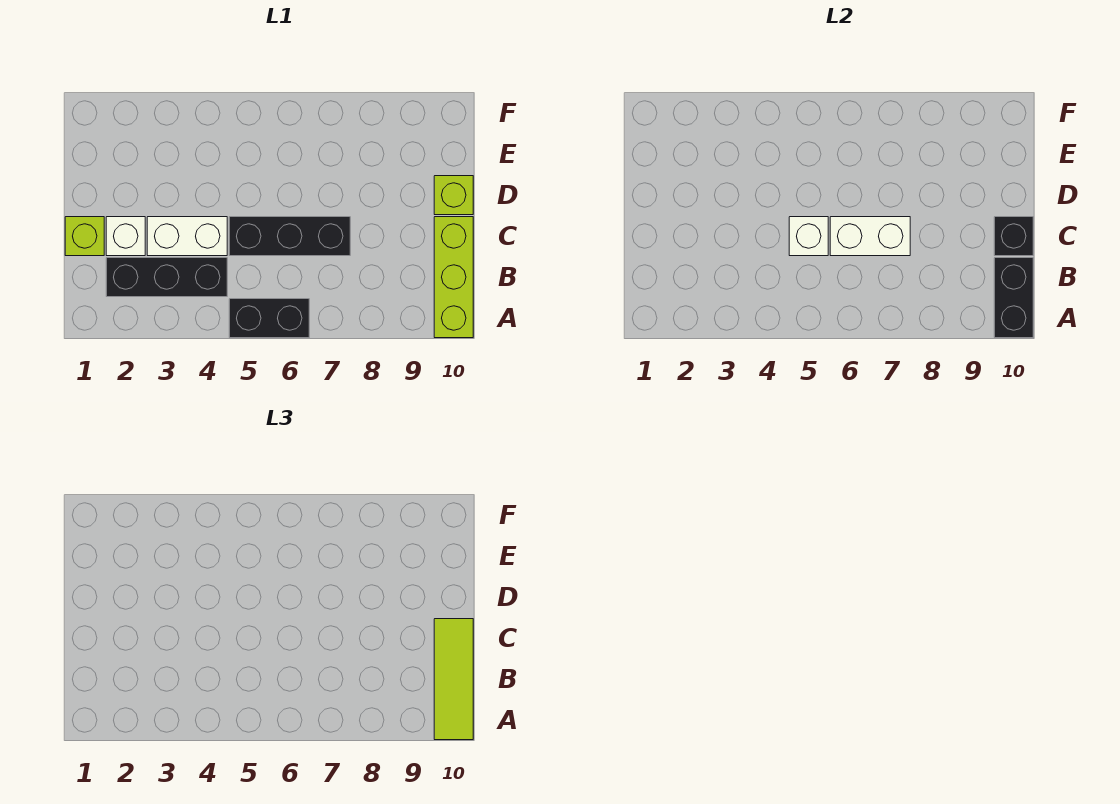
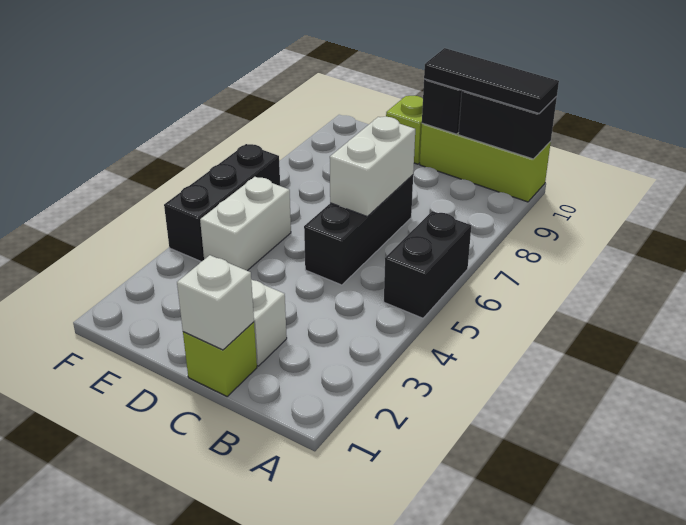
lime 1x3 tile [434,619,473,740] -> black 1x3 tile [424,48,559,113]
black 1x3 brick [106,258,227,297] -> black 1x3 brick moved to [164,144,280,262]
white 1x2 brick [147,217,227,256] -> white 1x2 brick moved to [200,177,291,271]
white 1x1 brick [789,217,828,256] -> white 1x1 brick moved to [177,255,254,350]

